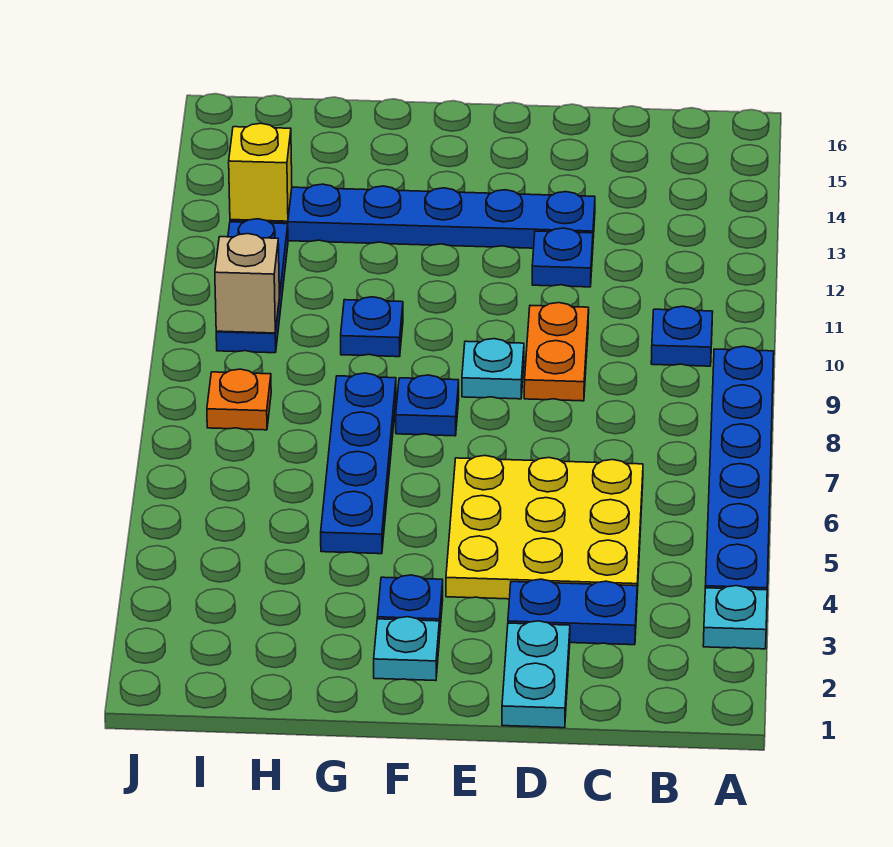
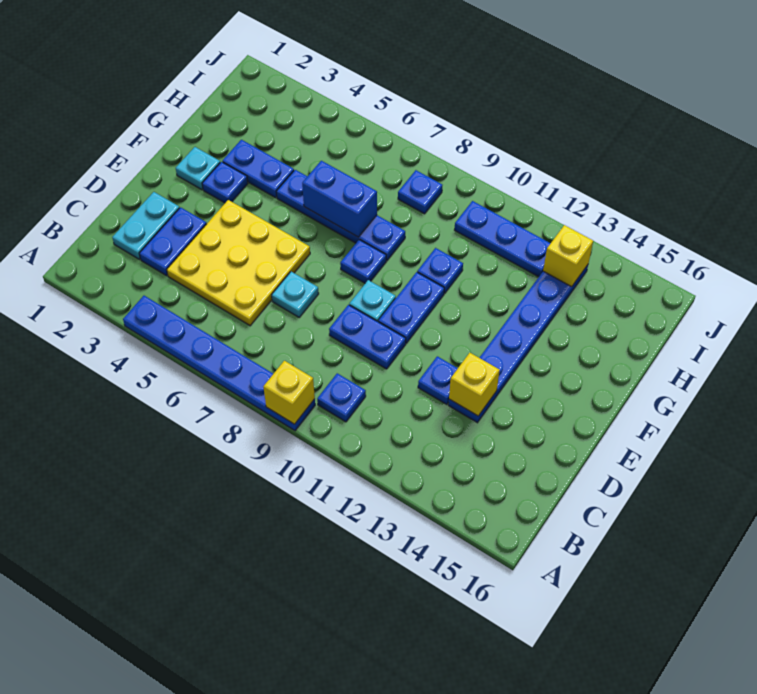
cyan 1x1 plate [703,586,767,649] -> cyan 1x1 plate moved to [272,272,319,317]
none -> yellow 1x1 brick [263,361,315,424]
cyan 1x2 plate [502,621,570,728] -> cyan 1x2 plate turned to [112,192,179,259]
orange 1x2 plate [524,303,589,401] -> blue 1x2 plate [329,305,406,369]
none -> yellow 1x1 brick [449,353,500,416]
none -> blue 1x2 plate [379,272,444,343]
none -> blue 1x2 plate [222,140,294,198]
none -> blue 1x2 brick [302,161,377,237]
orange 1x1 plate [207,369,271,430] -> blue 1x1 plate [398,170,442,214]
tan 1x1 brick [215,234,279,333] -> none

